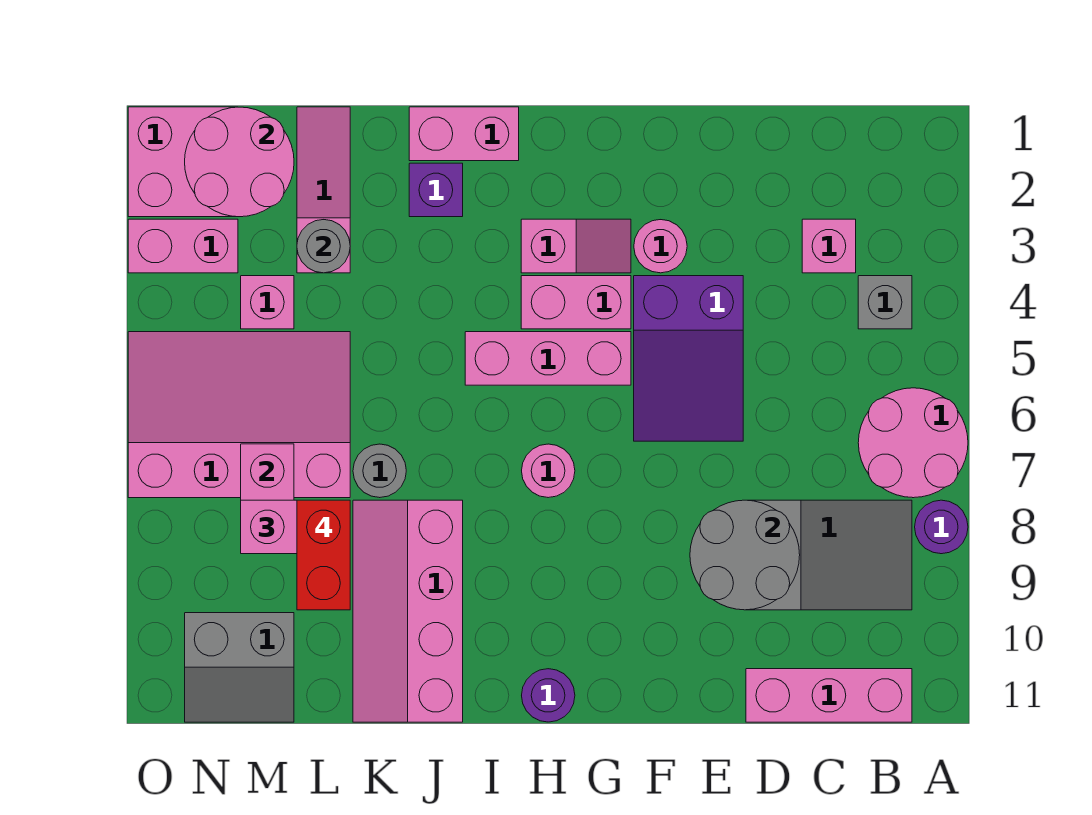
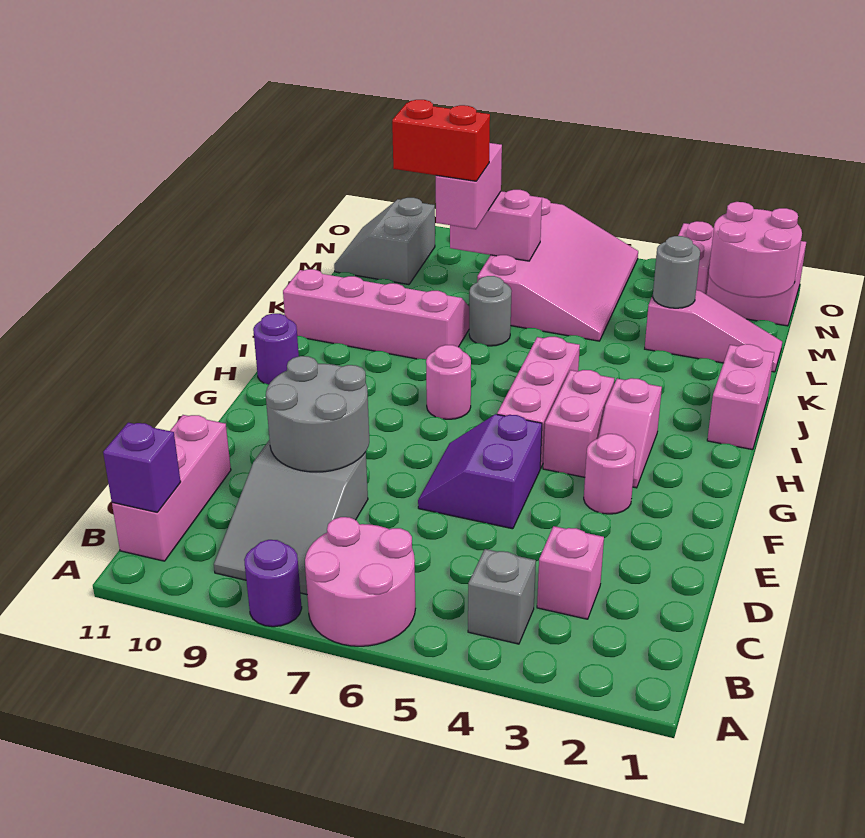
purple 2x3 slope [634,276,743,441] -> purple 2x2 slope [418,414,542,529]
purple 1x1 brick [409,163,463,217] -> purple 1x1 brick moved to [103,423,181,512]
pink 1x1 brick [241,276,294,329] -> none

